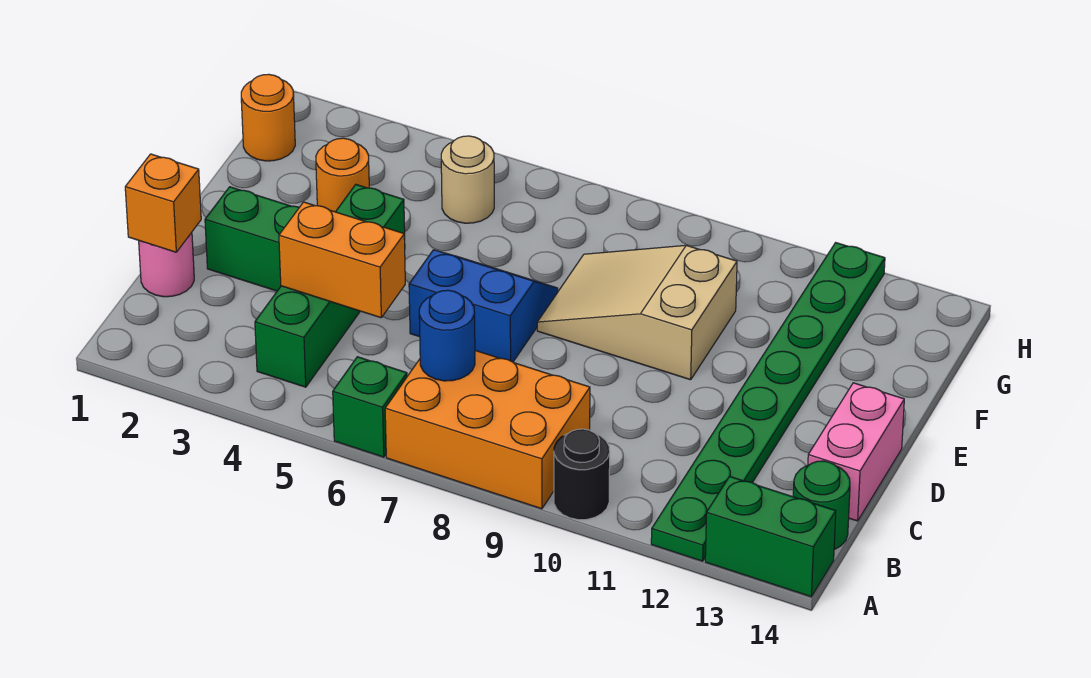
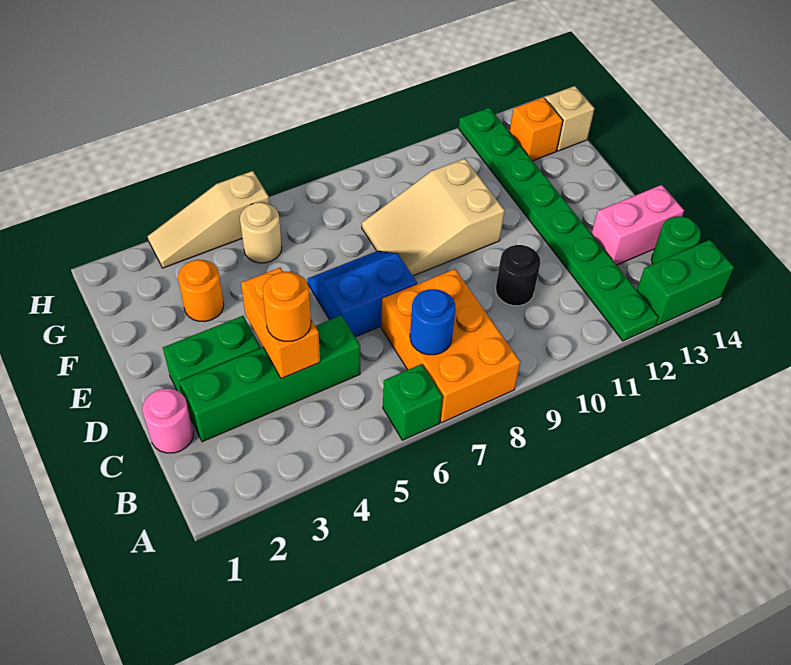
orange 2x3 brick [385,350,590,509] -> orange 2x3 brick turned to [381,269,520,423]
black 1x1 round brick [554,429,610,520] -> black 1x1 round brick moved to [496,245,540,306]
green 1x4 brick [255,185,405,387] -> green 1x4 brick turned to [179,315,360,442]
orange 1x1 brick [125,154,201,252] -> orange 1x1 brick moved to [510,97,563,161]
orange 1x2 brick [279,202,405,318] -> orange 1x2 brick turned to [241,268,320,379]
pink 1x2 brick [808,383,904,521] -> pink 1x2 brick turned to [591,185,684,265]
orange 1x1 round brick [241,74,295,161] -> orange 1x1 round brick moved to [263,272,311,341]
none -> tan 1x1 brick [545,86,594,151]
none -> tan 1x3 slope [148,171,269,268]

